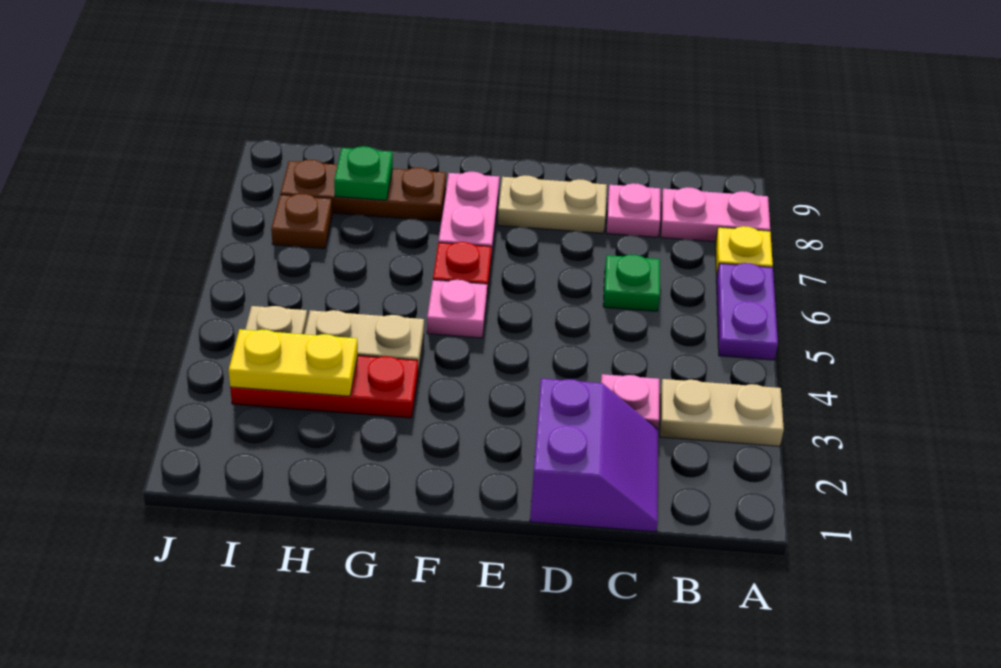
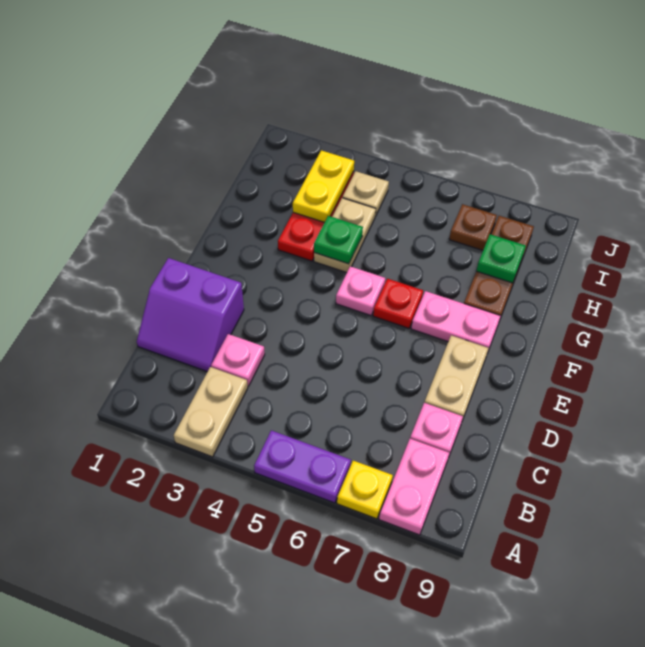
green 1x1 plate [603,255,660,311] -> green 1x1 plate moved to [314,216,363,264]

